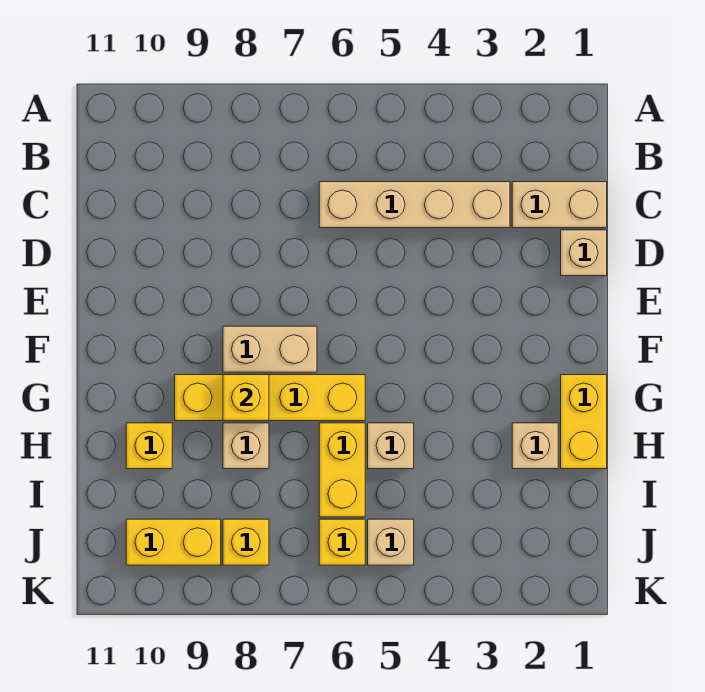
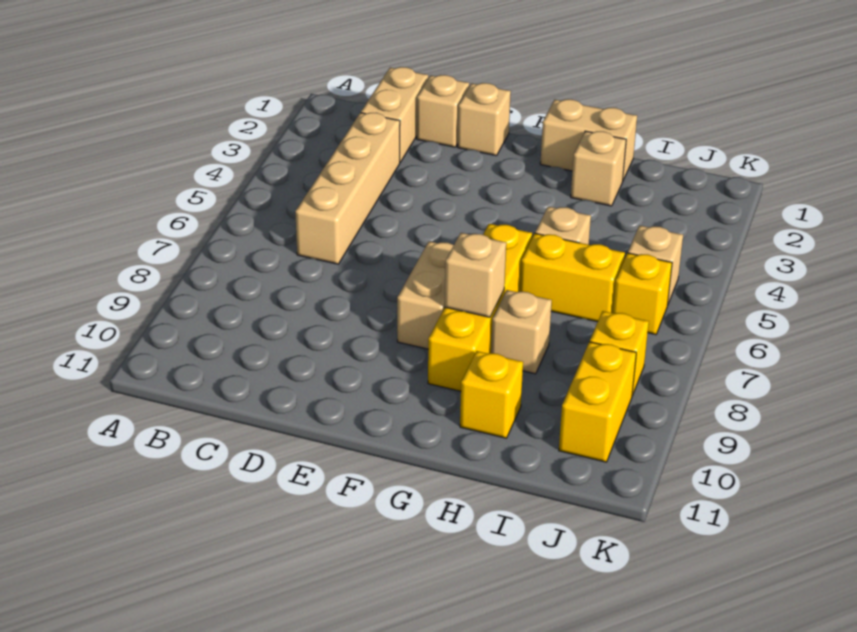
none -> tan 1x1 brick [458,83,511,156]
yellow 1x2 brick [561,375,607,469] -> tan 1x2 brick [540,99,637,180]
yellow 1x1 brick [223,375,269,421] -> tan 1x1 brick [445,233,506,317]

